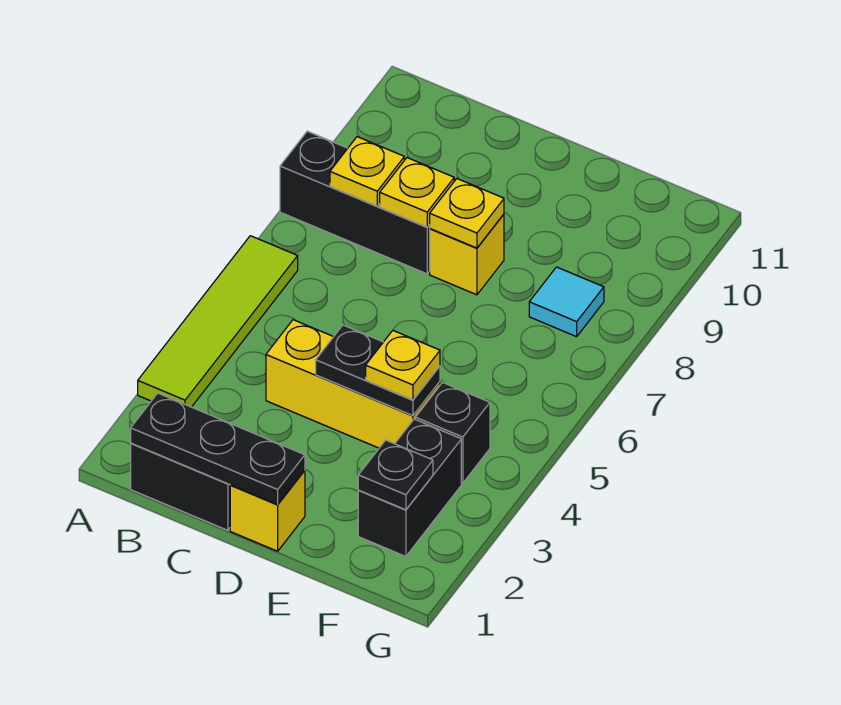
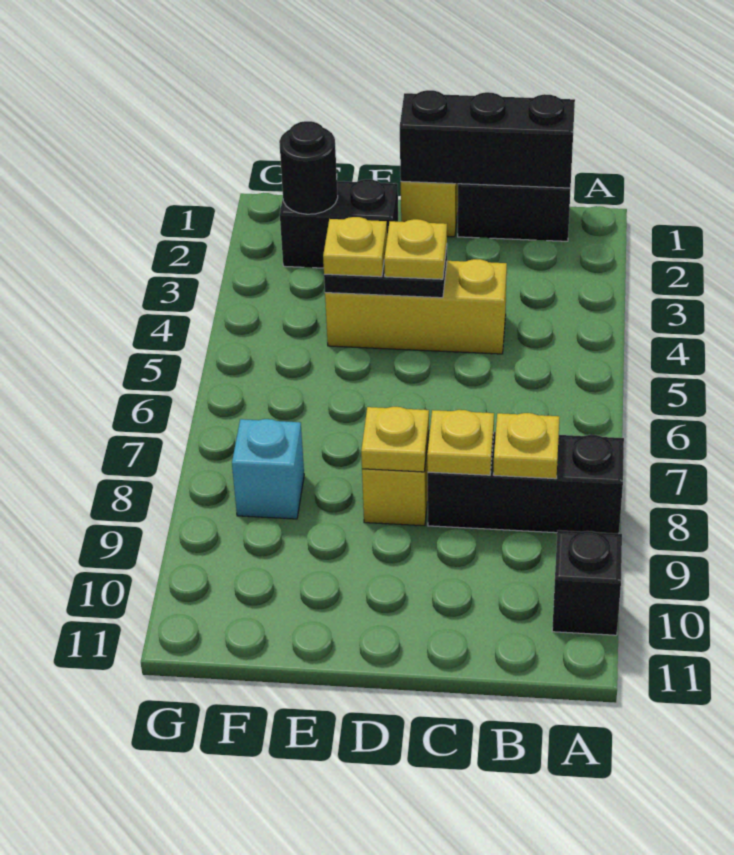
lime 1x4 tile [138,236,298,407] -> none
black 1x3 plate [131,393,305,505] -> black 1x3 brick [400,90,575,188]
none -> yellow 1x1 plate [384,219,447,279]
black 1x2 brick [358,419,461,557] -> black 1x2 brick turned to [280,179,398,268]
black 1x1 plate [358,440,433,510] -> black 1x1 round brick [279,121,338,214]
black 1x1 brick [415,382,490,483] -> black 1x1 brick moved to [552,530,622,635]
cyan 1x1 tile [529,267,604,337] -> cyan 1x1 brick [232,419,304,519]

